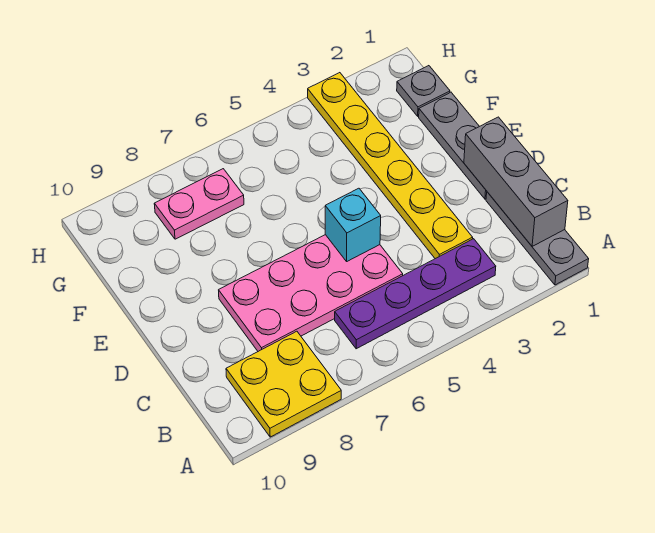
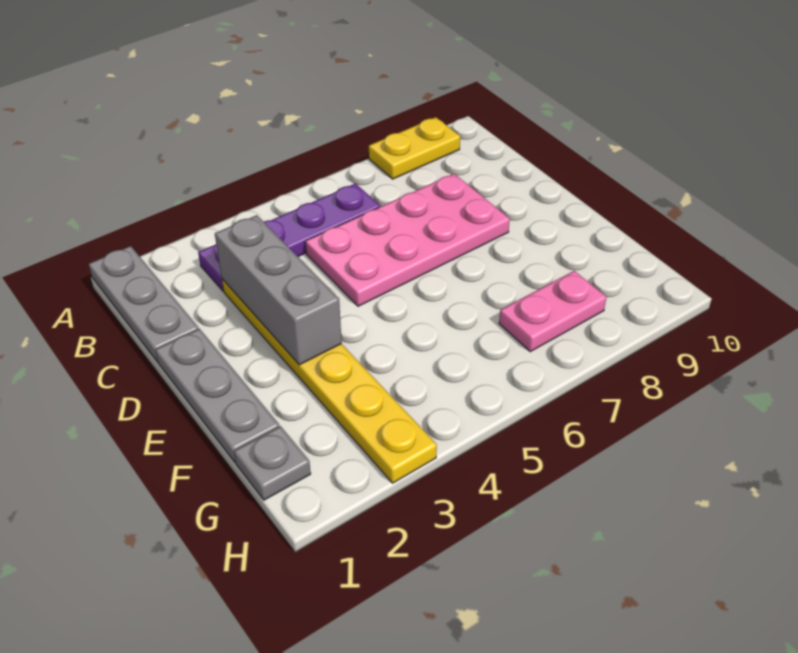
yellow 2x2 plate [226,331,341,437] -> yellow 1x2 plate [369,117,460,179]
grey 1x3 brick [464,117,568,246] -> grey 1x3 brick moved to [215,215,342,365]
cyan 1x1 brick [325,188,381,261] -> none

